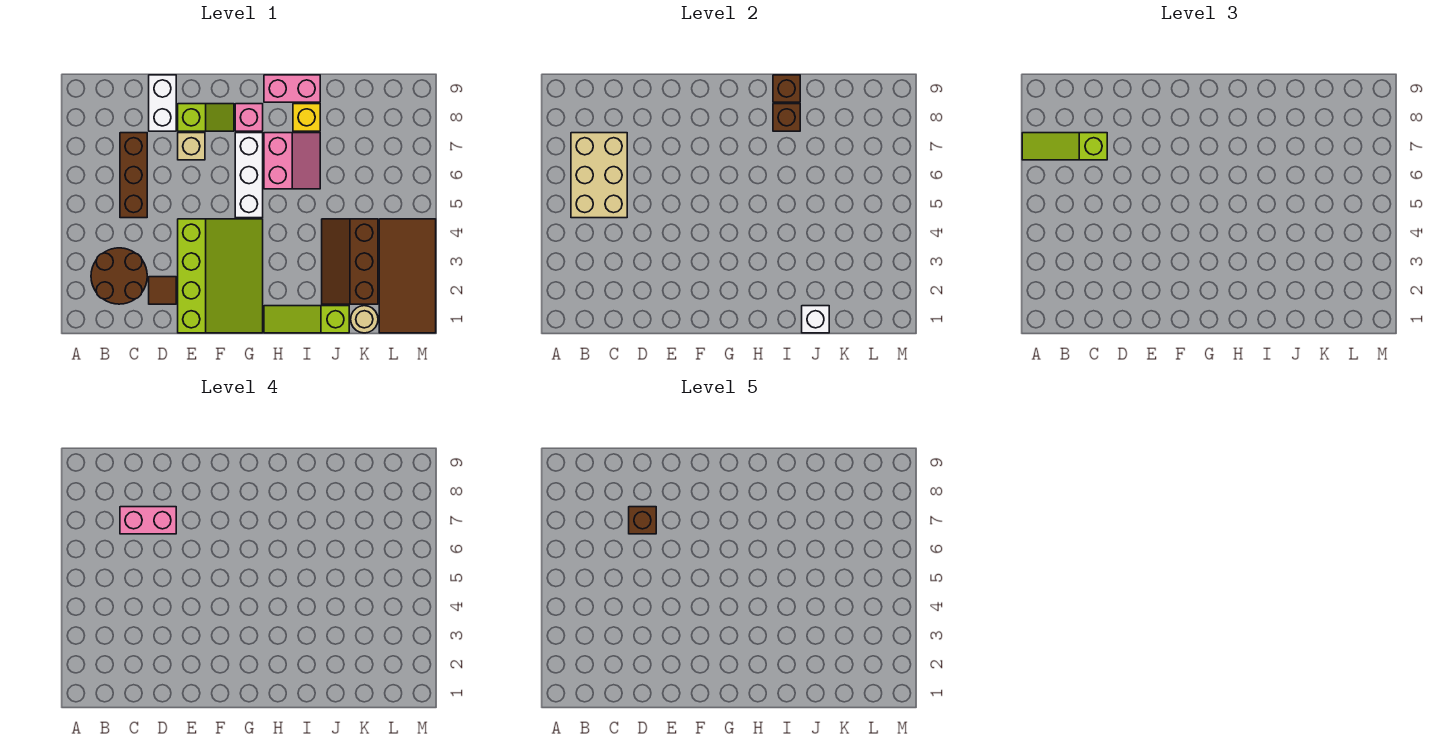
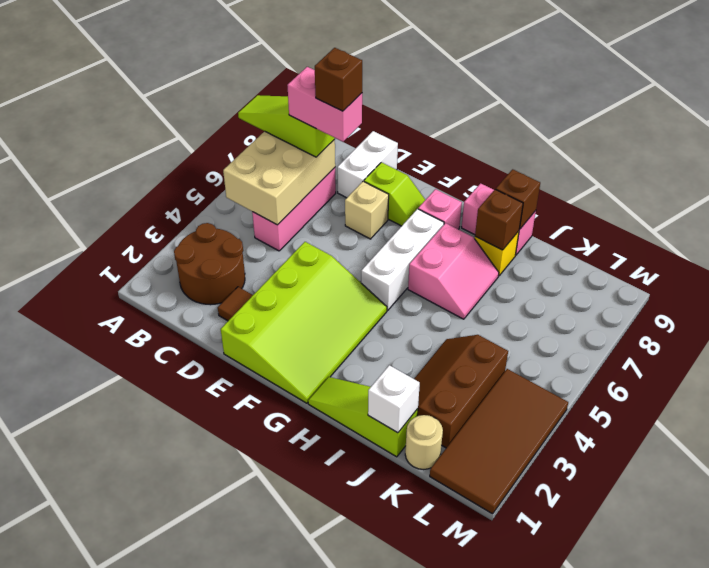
brown 1x3 brick [120,133,147,218] -> pink 1x3 brick [252,168,336,251]

